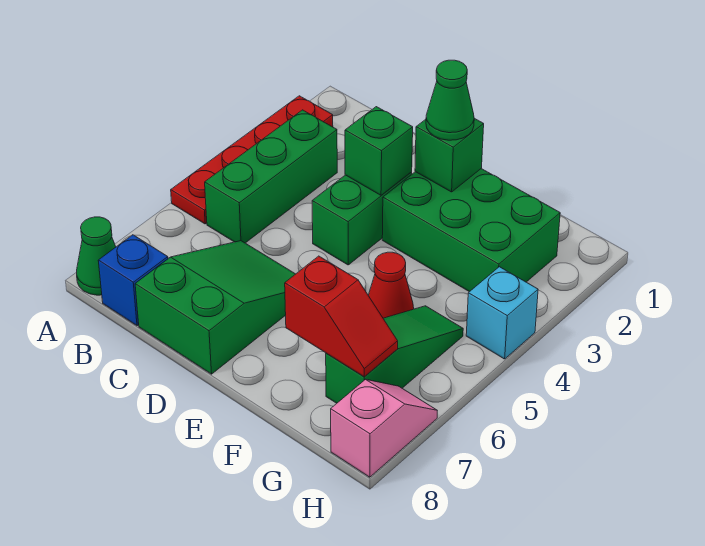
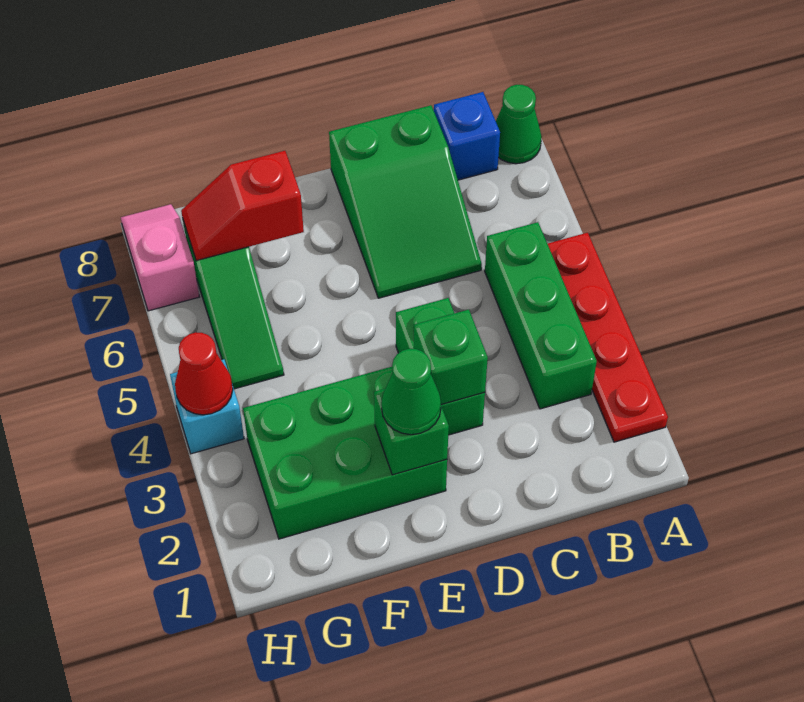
red 1x1 cone [368,252,414,318] -> red 1x1 cone moved to [175,332,233,415]
pink 1x2 slope [331,379,437,477] -> pink 1x2 slope turned to [121,204,199,311]

